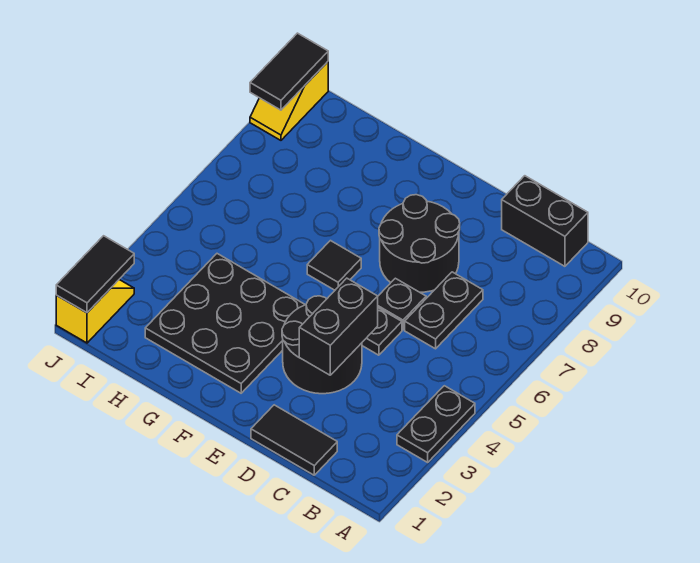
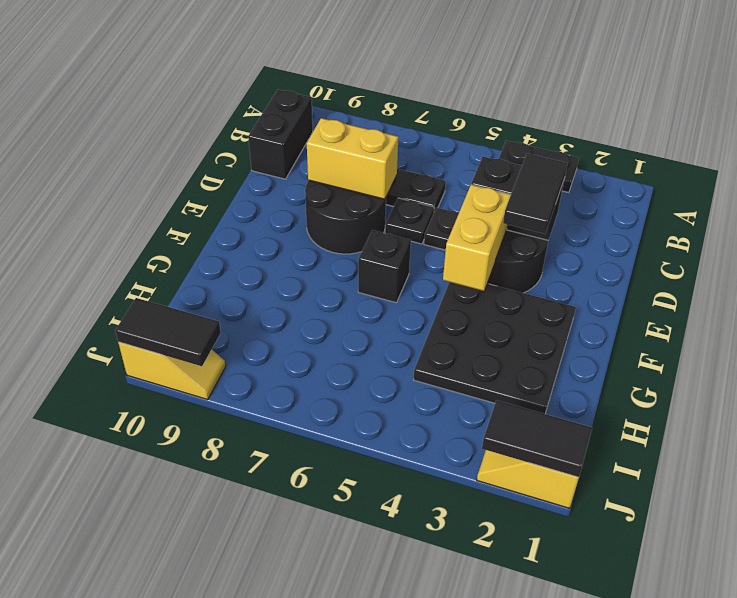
black 1x2 tile [251,405,337,475] -> black 1x2 tile moved to [503,154,568,234]
none -> yellow 1x2 brick [307,118,398,199]
none -> yellow 1x2 brick [443,185,511,291]
black 1x1 tile [307,241,361,290] -> black 1x1 brick [358,230,411,303]

